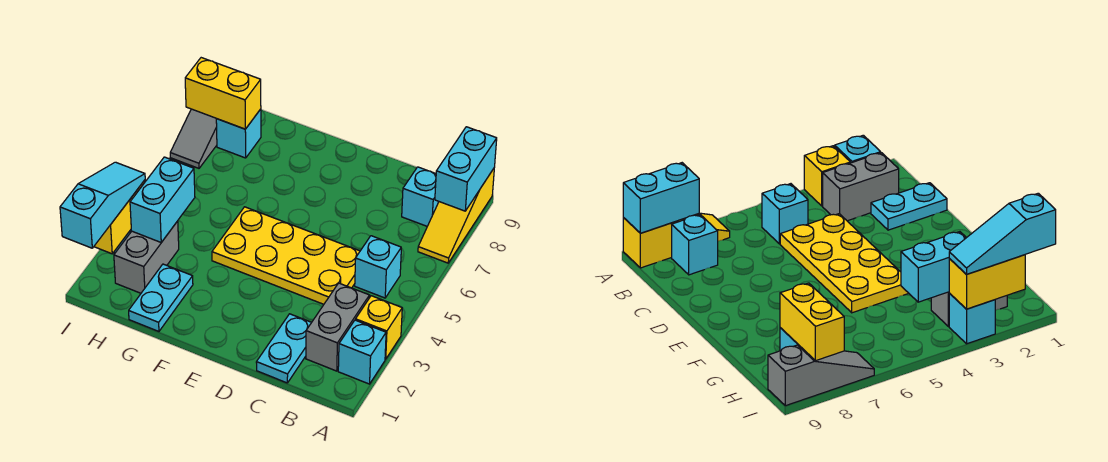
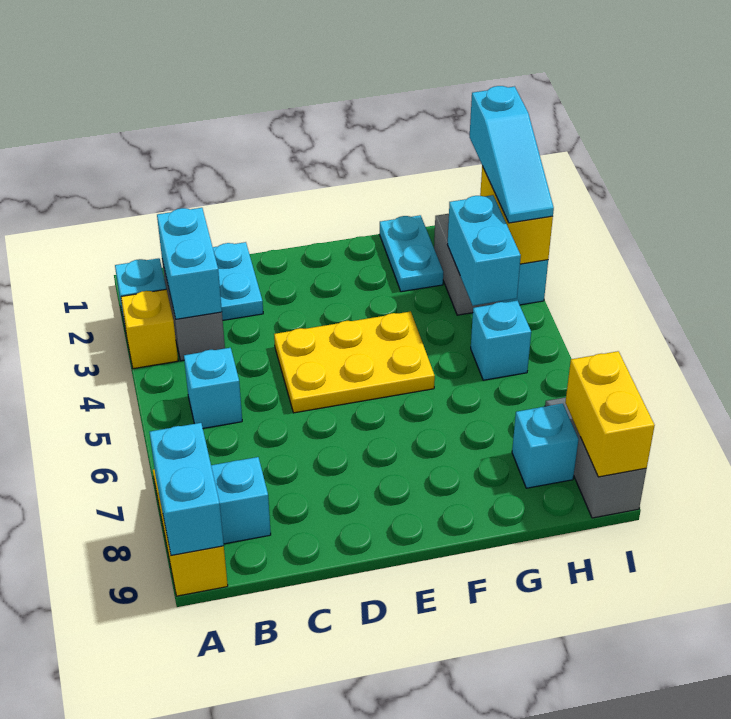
none -> cyan 1x2 brick [157,208,222,319]
yellow 2x4 plate [212,207,360,304] -> yellow 2x3 plate [274,311,435,413]
none -> cyan 1x1 brick [471,301,531,380]
yellow 1x2 brick [185,58,261,129] -> yellow 1x2 brick turned to [565,351,655,477]

